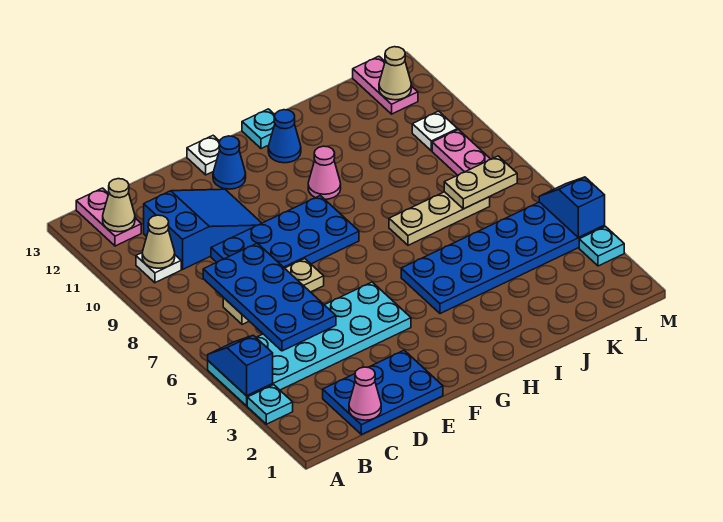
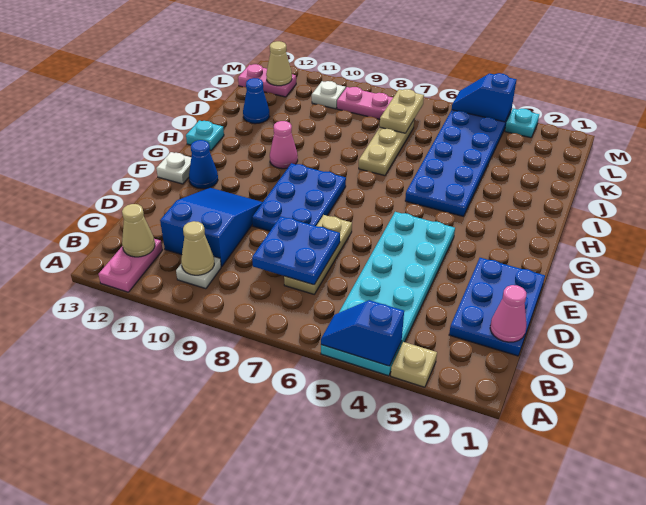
cyan 1x1 plate [247,385,293,424] -> tan 1x1 plate [391,342,437,387]
pink 1x2 plate [76,188,141,246] -> pink 1x2 plate turned to [98,239,163,292]
blue 2x4 plate [203,243,336,351] -> blue 2x2 plate [252,216,340,285]
blue 2x4 plate [211,196,359,268] -> blue 2x3 plate [252,163,346,231]
blue 1x1 cone [268,110,301,163] -> blue 1x1 cone moved to [243,78,269,124]

